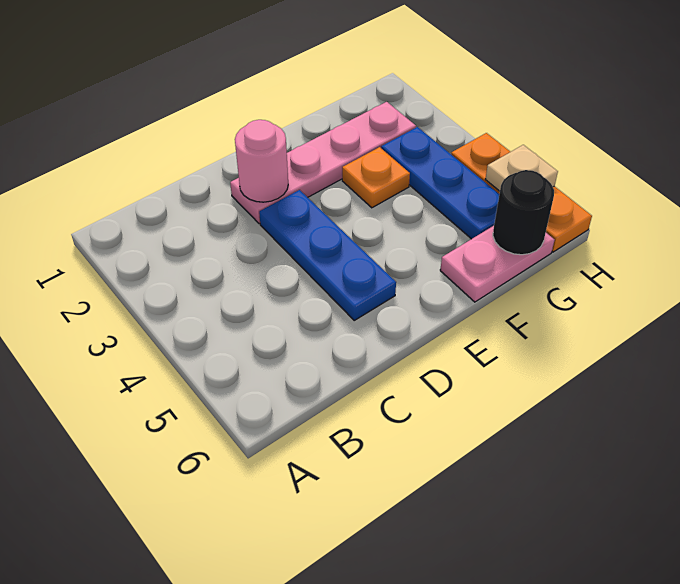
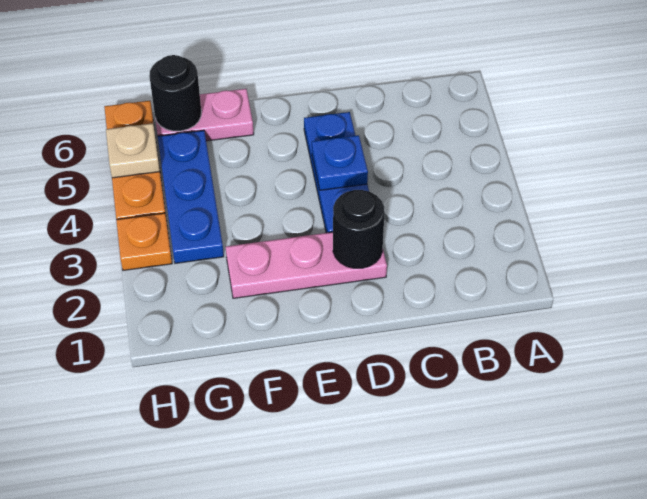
pink 1x4 plate [230,102,416,224] -> pink 1x3 plate [226,232,387,298]
pink 1x1 round brick [235,120,288,202] -> black 1x1 round brick [333,190,385,268]
none -> blue 1x1 plate [312,135,368,190]
orange 1x1 plate [342,147,410,208] -> orange 1x1 plate moved to [116,213,172,270]

